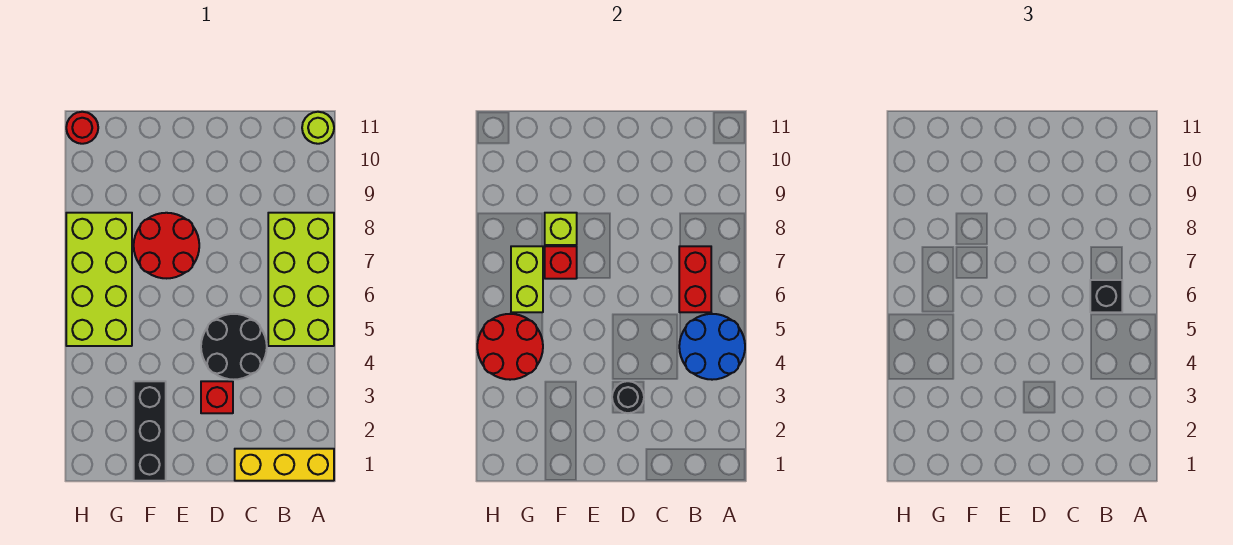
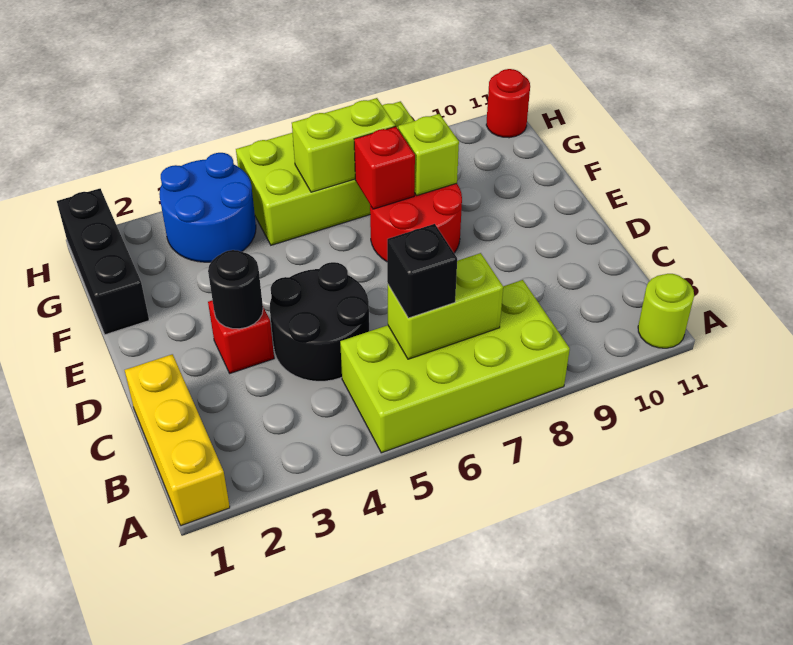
blue 2x2 round brick [679,314,745,380] -> blue 2x2 round brick moved to [159,153,256,262]
red 1x2 brick [679,246,711,312] -> lime 1x2 brick [388,253,503,359]
black 1x3 brick [134,381,166,481] -> black 1x3 brick turned to [57,189,149,335]
red 2x2 round brick [477,314,543,380] -> none

